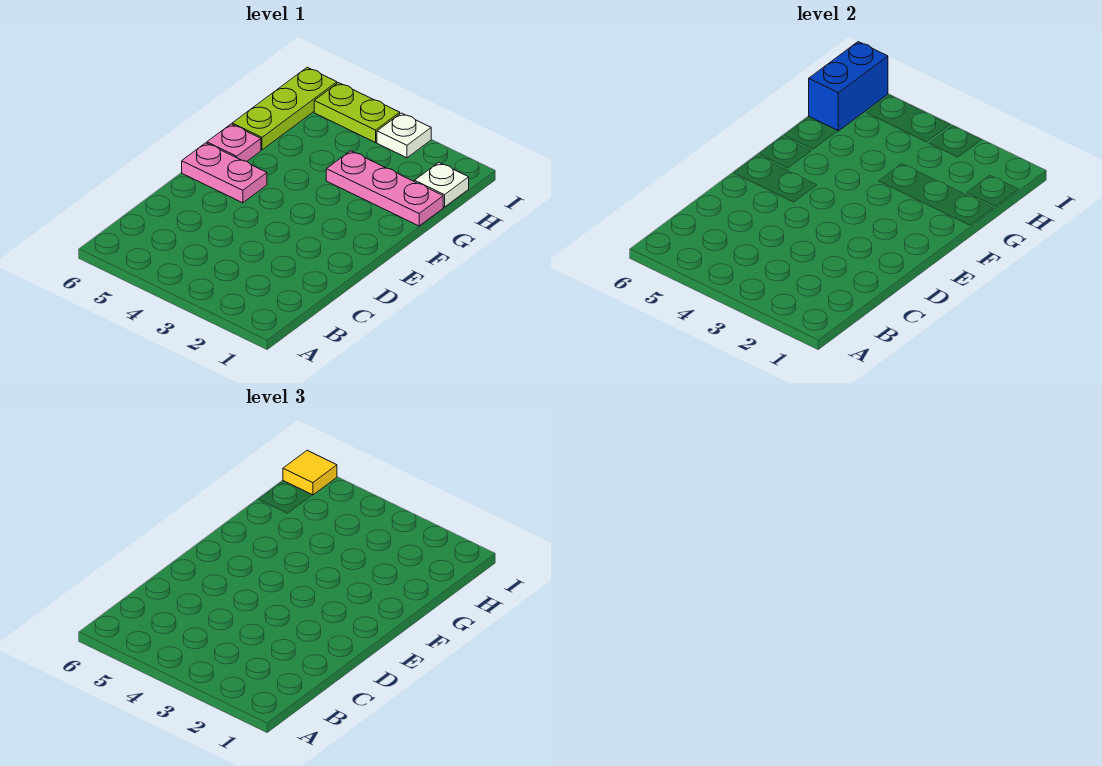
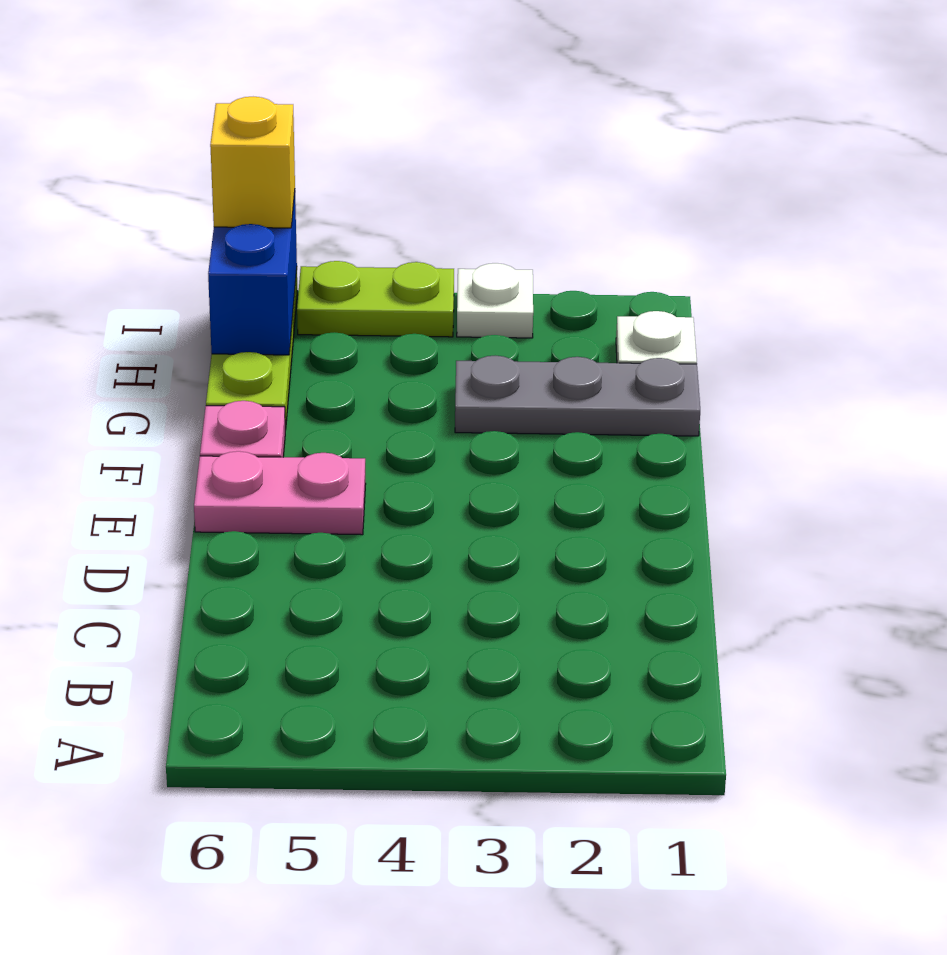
pink 1x3 plate [326,151,443,226] -> grey 1x3 plate [455,356,700,436]
yellow 1x1 tile [283,451,337,495] -> yellow 1x1 brick [210,97,295,228]

